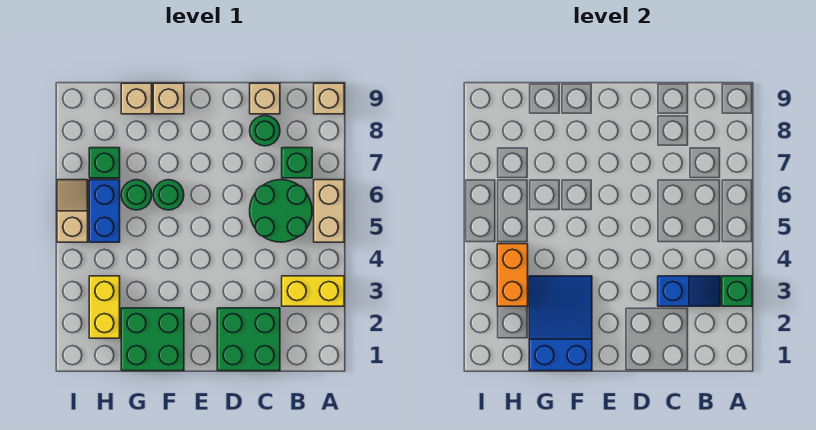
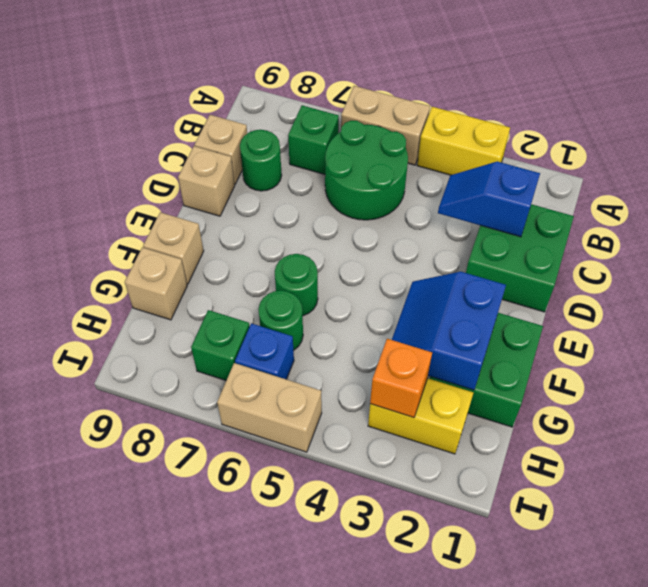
yellow 1x2 brick [282,276,344,306] -> yellow 1x2 brick turned to [417,107,510,175]
green 1x1 brick [722,276,752,306] -> none
tan 1x1 brick [314,83,344,114] -> tan 1x1 brick moved to [178,146,235,216]
blue 1x2 slope [658,276,720,306] -> blue 1x2 slope turned to [438,162,540,237]
blue 2x3 slope [529,276,592,371] -> blue 2x2 slope [392,272,506,390]
orange 1x2 brick [497,244,528,306] -> orange 1x1 brick [370,339,432,418]
blue 1x2 brick [89,180,120,242] -> blue 1x1 brick [235,323,294,379]
tan 1x2 slope [57,180,88,242] -> tan 1x2 brick [217,363,322,452]

